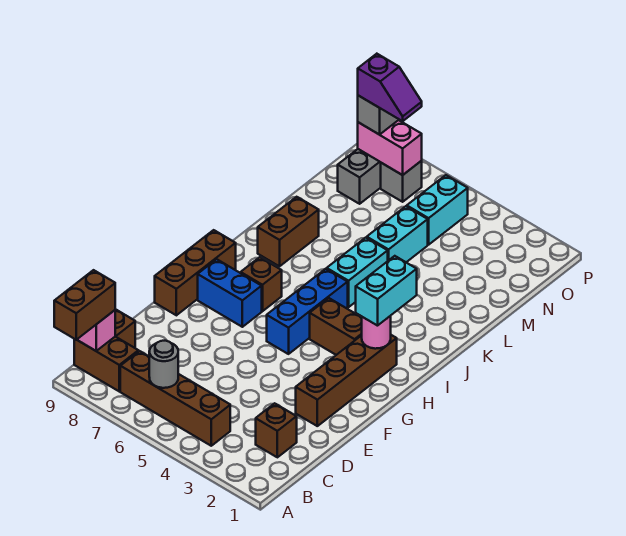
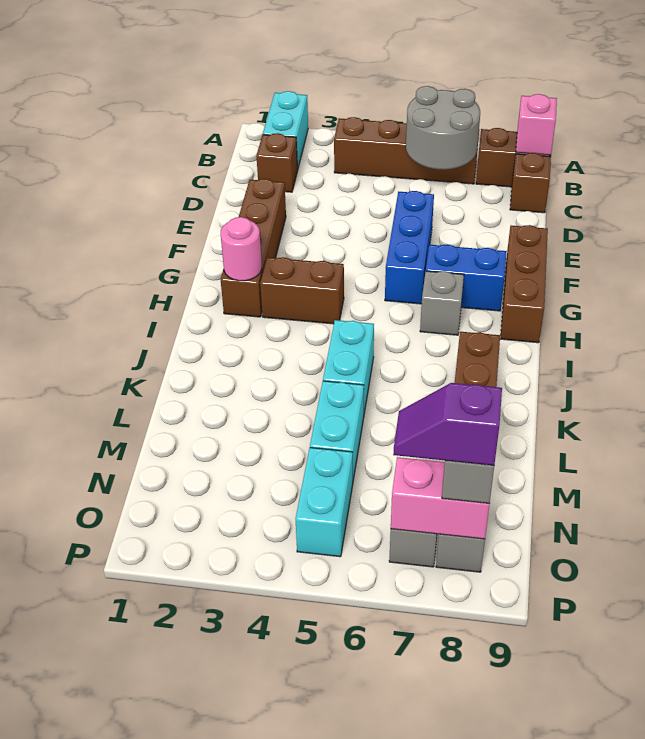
brown 1x2 brick [54,270,115,340] -> none
grey 1x1 round brick [149,341,178,388] -> grey 2x2 round brick [406,86,480,170]
blue 1x3 brick [267,269,348,354] -> blue 1x3 brick moved to [385,191,434,304]
cyan 1x2 brick [356,256,417,326] -> cyan 1x2 brick moved to [263,91,308,169]
brown 1x1 brick [241,257,282,311] -> grey 1x1 brick [420,271,464,335]

